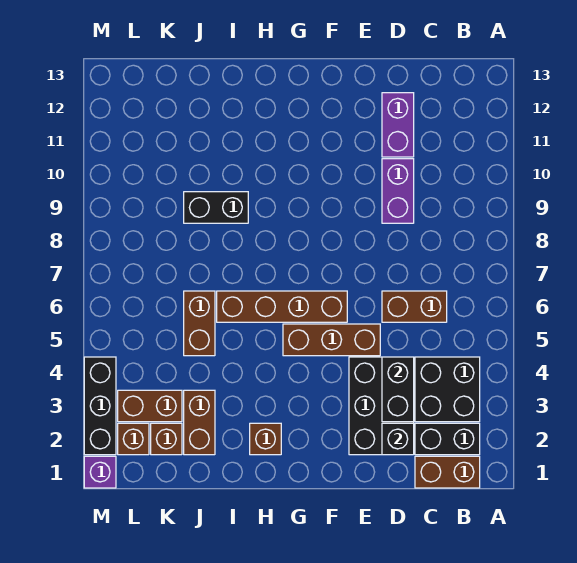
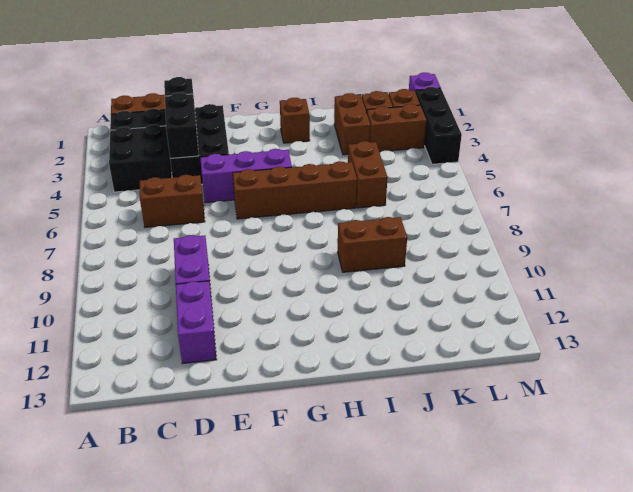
brown 1x3 brick [283,324,380,356] -> purple 1x3 brick [200,149,292,203]
black 1x2 brick [184,192,248,223] -> brown 1x2 brick [338,217,407,272]

